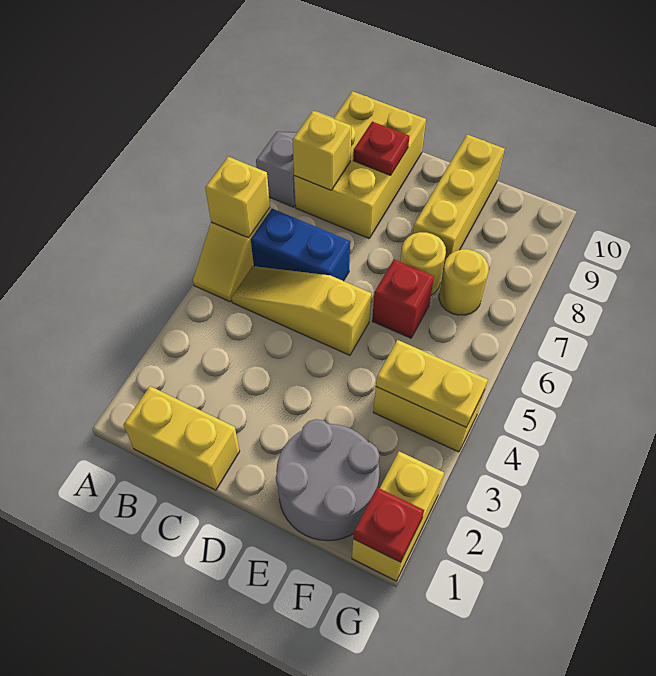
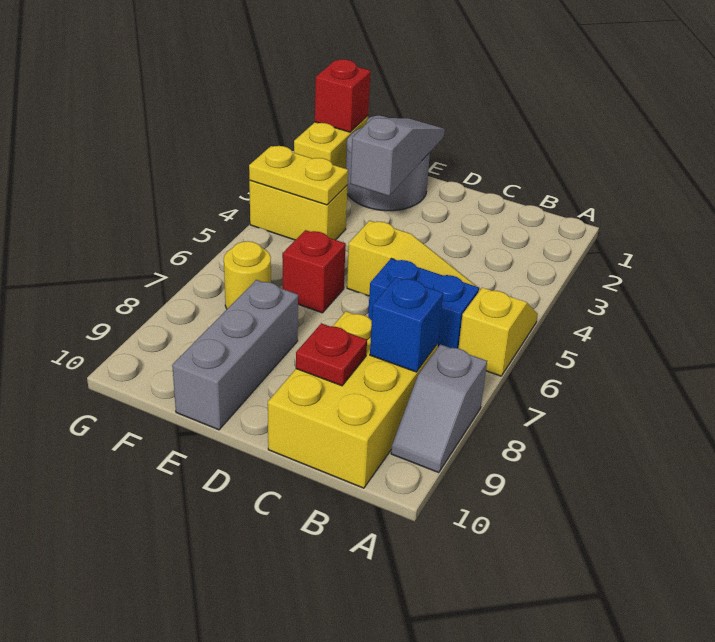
yellow 1x1 brick [205,157,270,238] -> none
yellow 1x2 brick [123,386,240,490] -> none
yellow 1x1 brick [293,111,351,190] -> blue 1x1 brick [370,277,443,372]
none -> grey 1x3 slope [350,118,445,196]
yellow 1x1 round brick [401,232,446,295] -> none
yellow 1x3 brick [413,135,505,269] -> grey 1x3 brick [172,280,298,430]
red 1x1 plate [353,487,424,562] -> red 1x1 brick [315,59,371,132]

